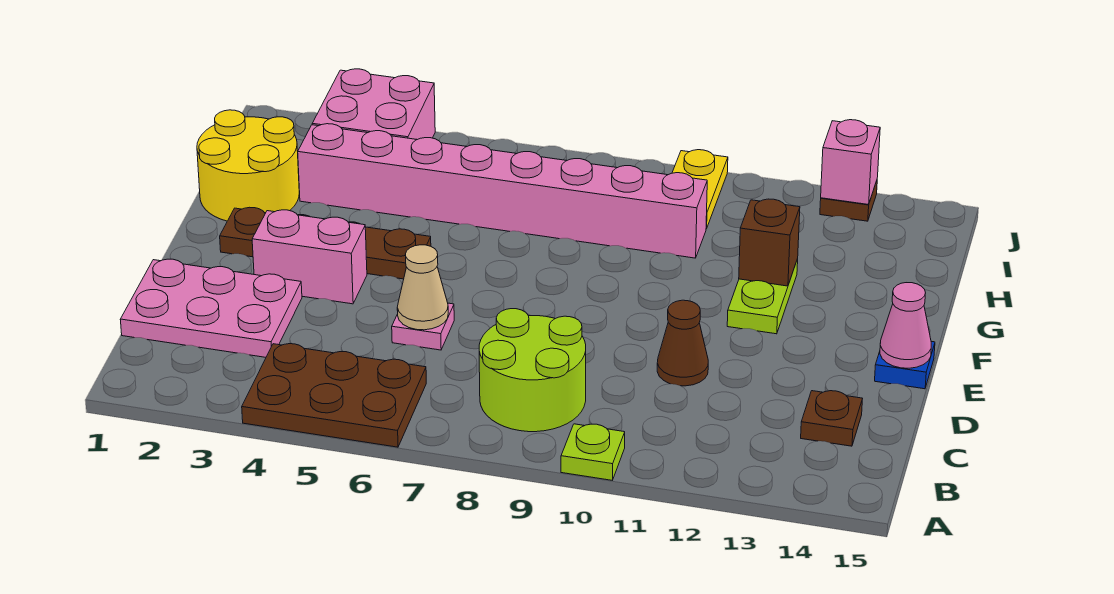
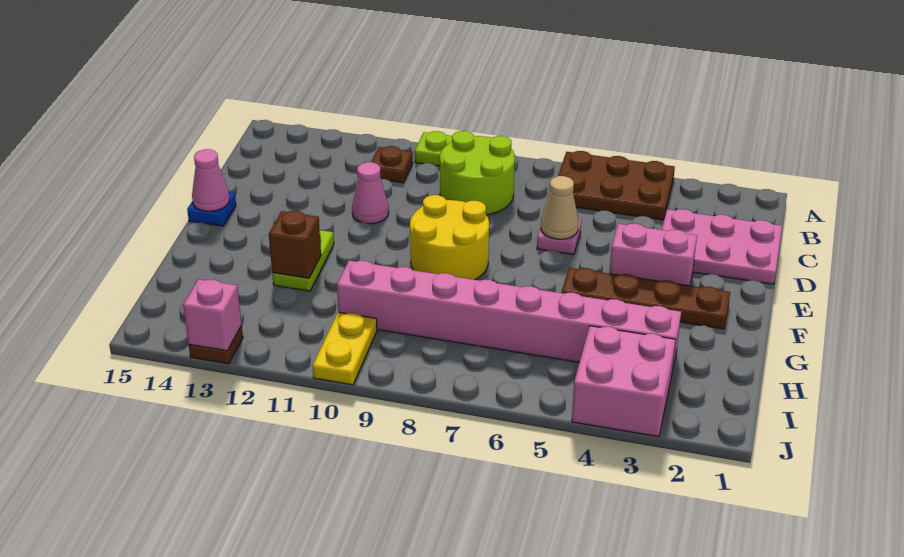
brown 1x1 plate [801,391,862,446] -> brown 1x1 plate moved to [371,146,413,183]
brown 1x1 cone [657,300,708,386] -> pink 1x1 cone [352,162,389,224]
yellow 2x2 round brick [197,110,299,221] -> yellow 2x2 round brick moved to [410,195,489,280]

